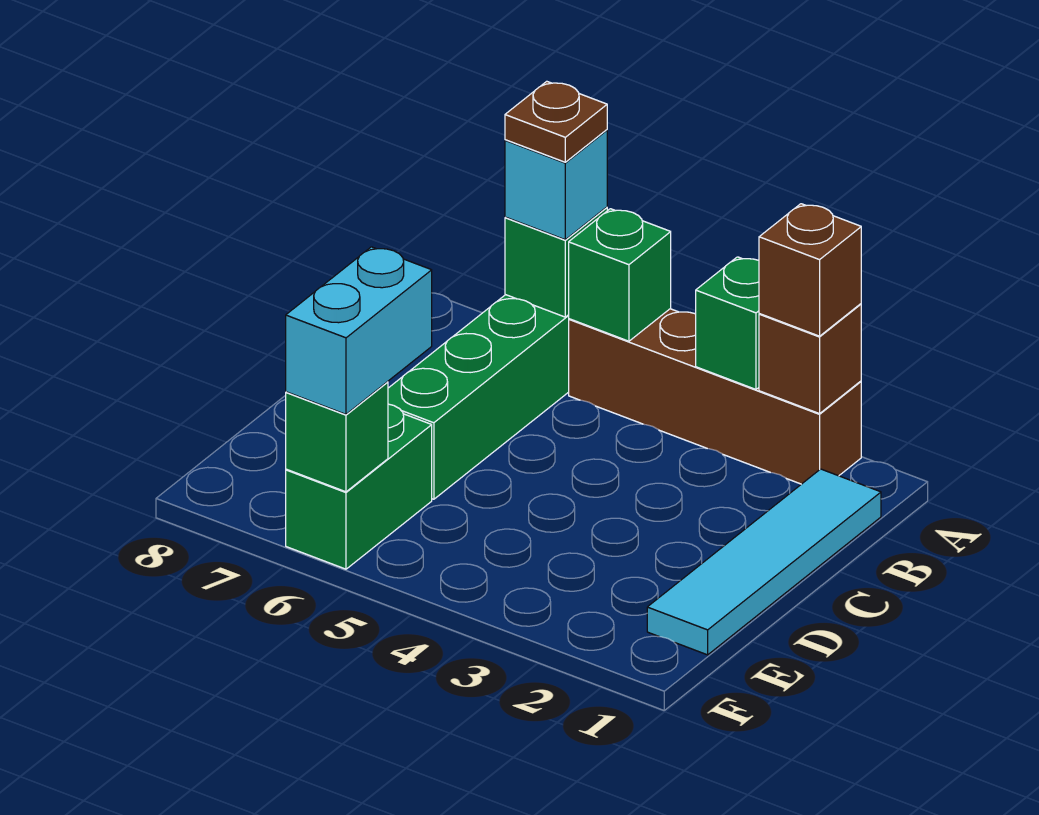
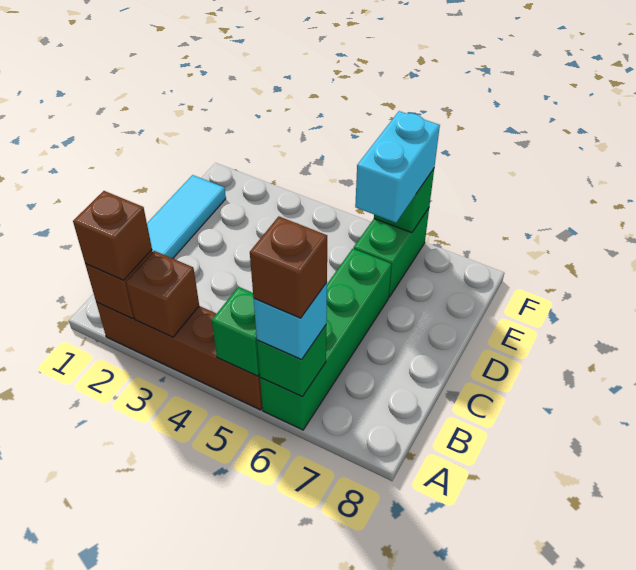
green 1x1 brick [696,257,759,389] -> brown 1x1 brick [126,251,199,337]
brown 1x1 plate [505,81,607,162] -> brown 1x1 brick [250,216,327,318]

